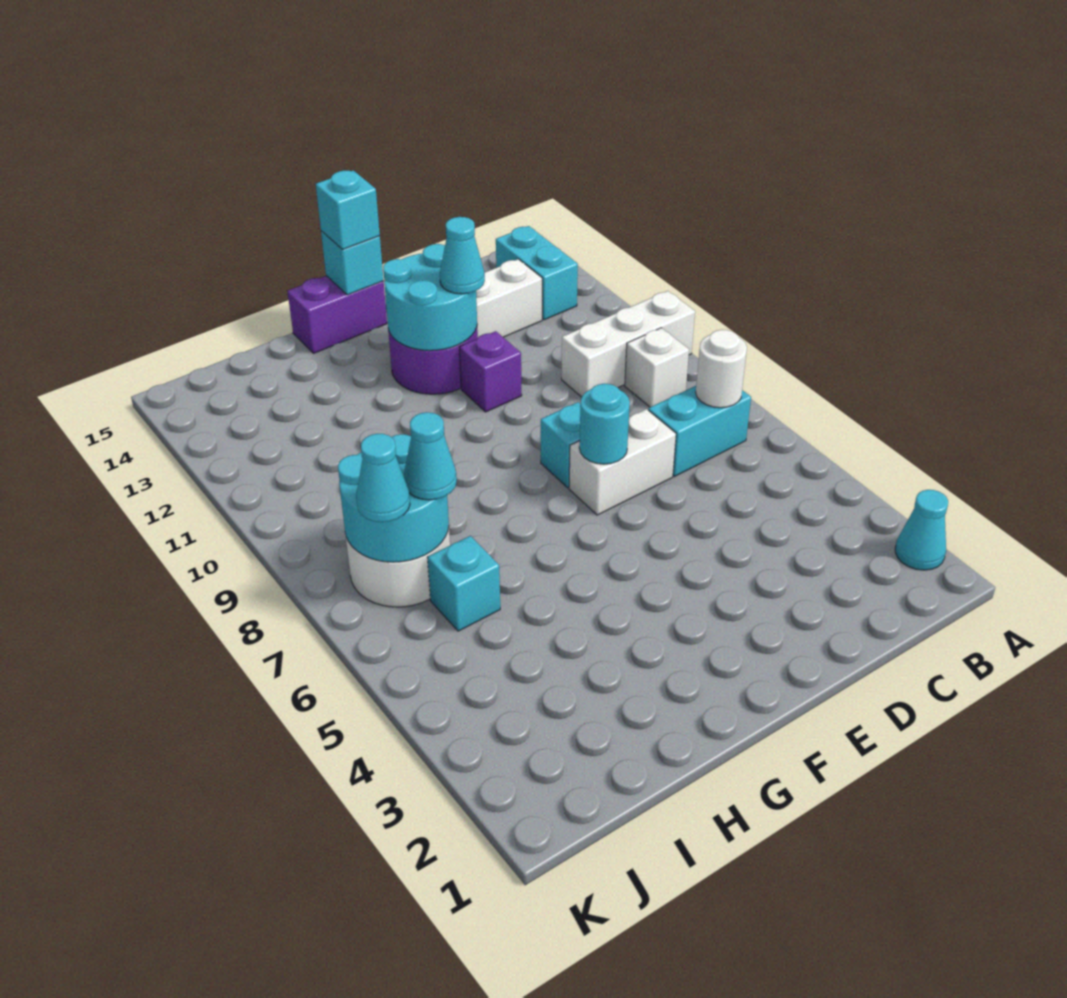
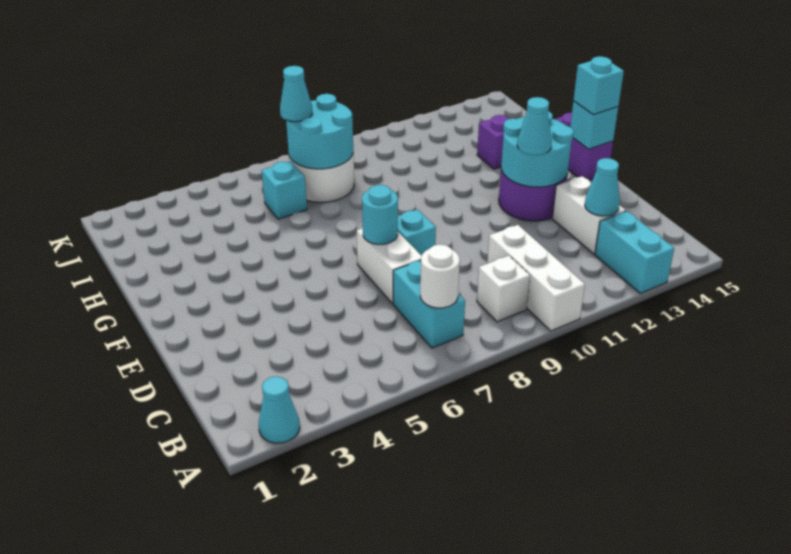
cyan 1x2 brick [496,226,578,320] -> cyan 1x2 brick turned to [595,211,674,293]
purple 1x1 brick [459,331,522,412] -> purple 1x1 brick moved to [477,115,509,169]
cyan 1x1 cone [404,412,457,500] -> cyan 1x1 cone moved to [585,158,620,216]

